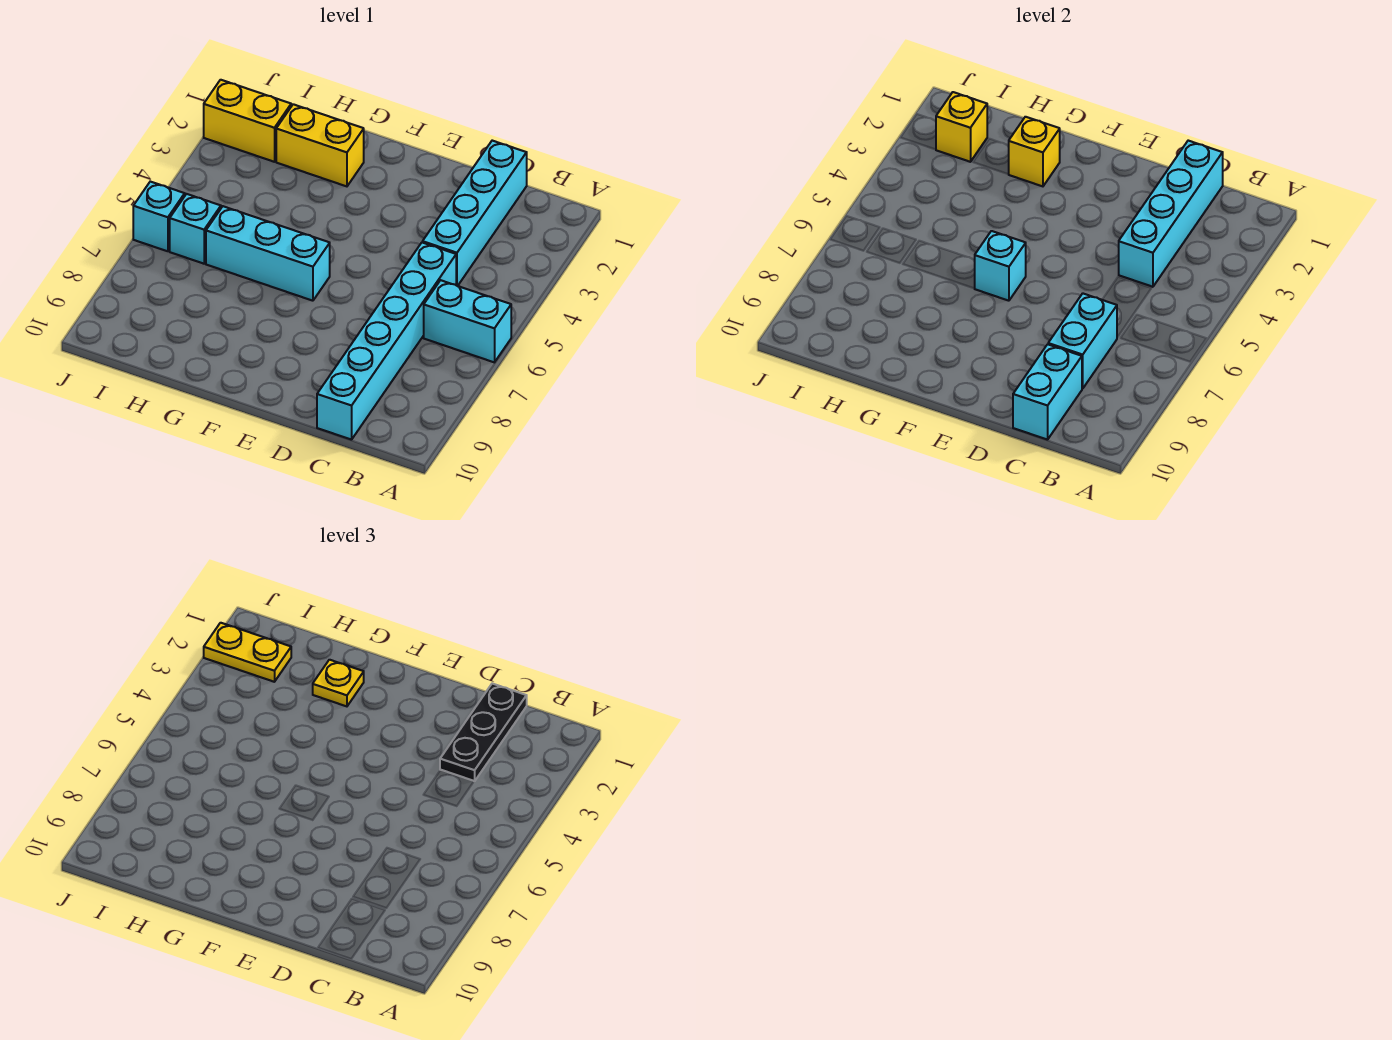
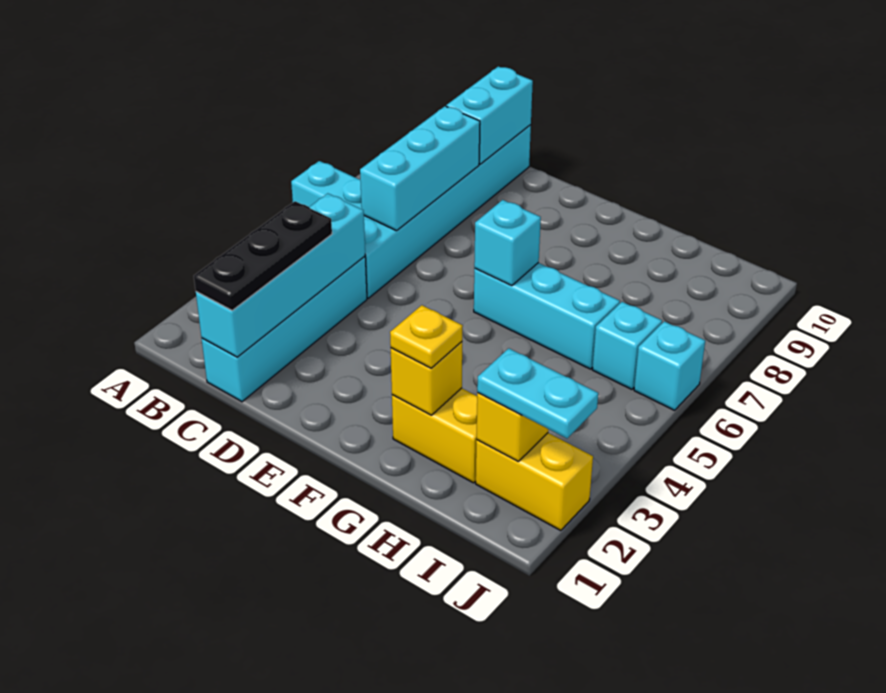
cyan 1x2 brick [1048,293,1117,389] -> cyan 1x3 brick [360,106,480,231]
yellow 1x2 plate [204,623,291,682] -> cyan 1x2 plate [477,348,598,438]

